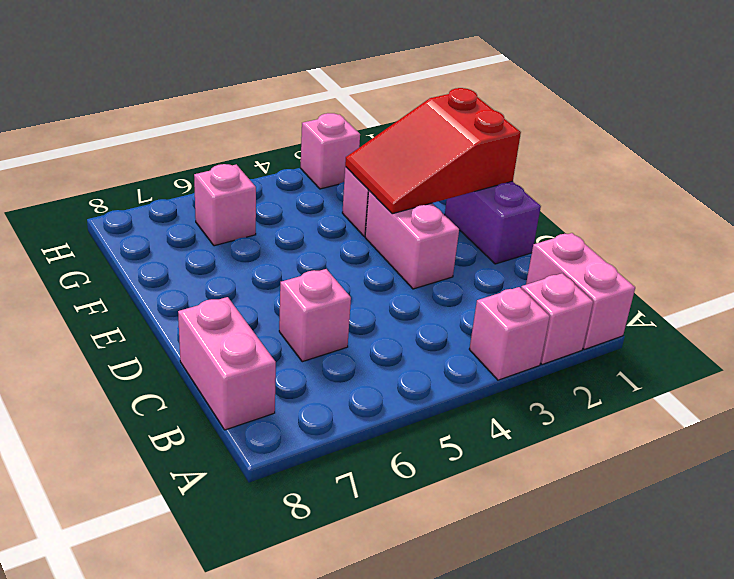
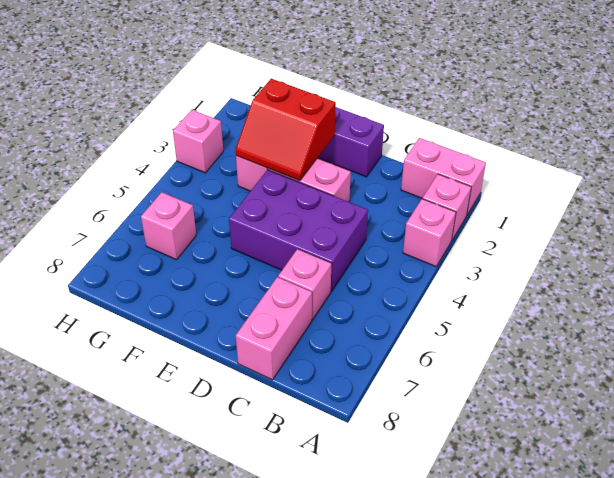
pink 1x2 brick [178,297,276,430] -> pink 1x2 brick turned to [236,277,312,380]
none -> purple 2x3 brick [229,170,368,291]
red 2x3 slope [345,88,521,214] -> red 2x2 slope [235,79,336,181]

